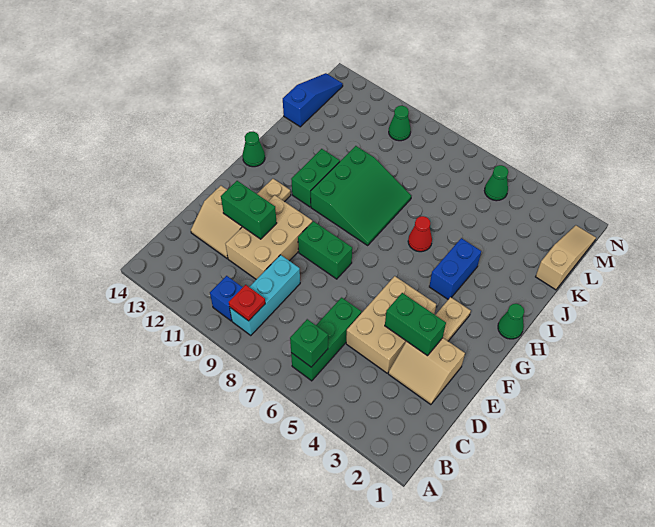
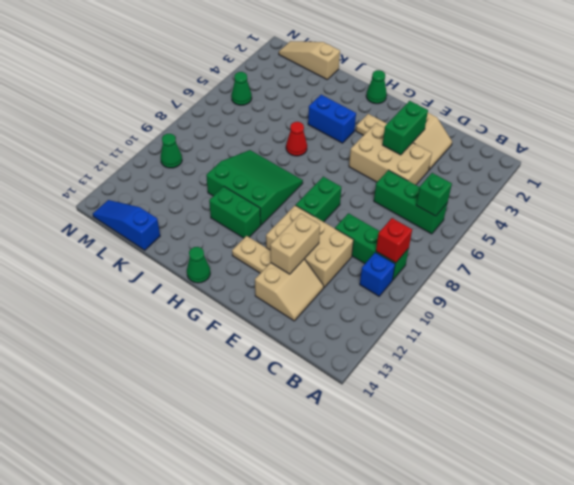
cyan 1x3 brick [230,255,300,336] -> green 1x3 brick [335,213,409,280]
red 1x1 plate [229,285,265,321] -> red 1x1 brick [376,218,412,263]
green 1x2 brick [221,181,277,239] -> tan 1x2 brick [270,213,320,274]

